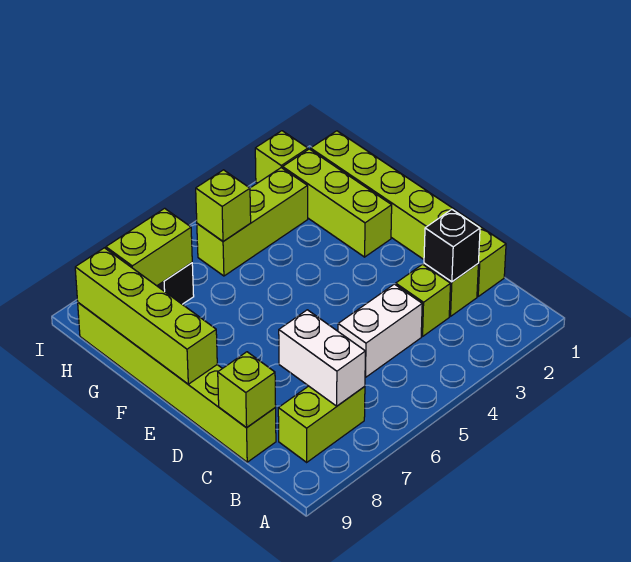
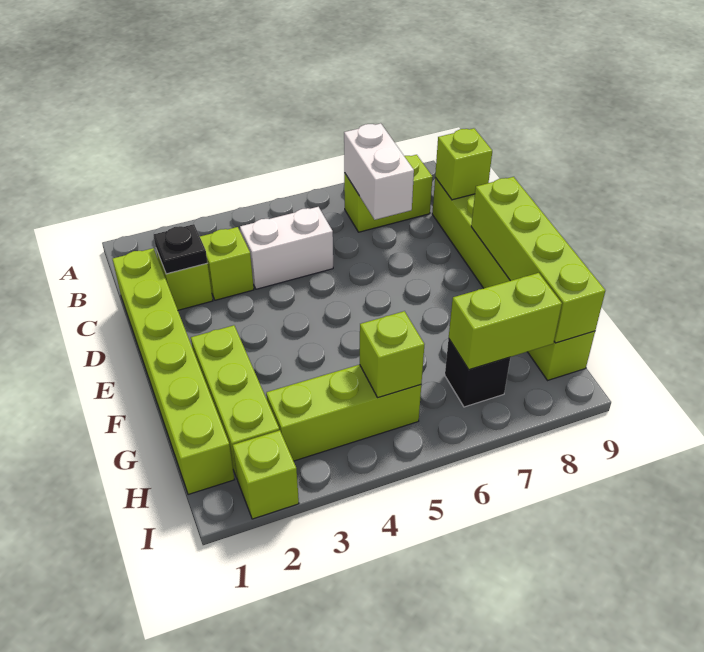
black 1x1 brick [424,210,480,282] -> black 1x1 plate [153,224,207,274]

